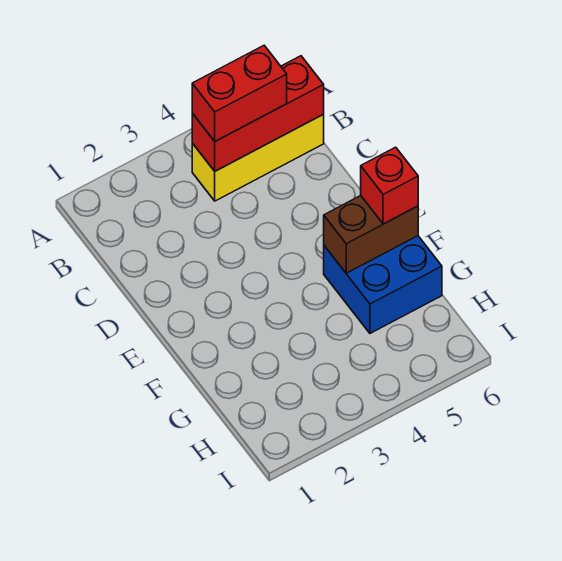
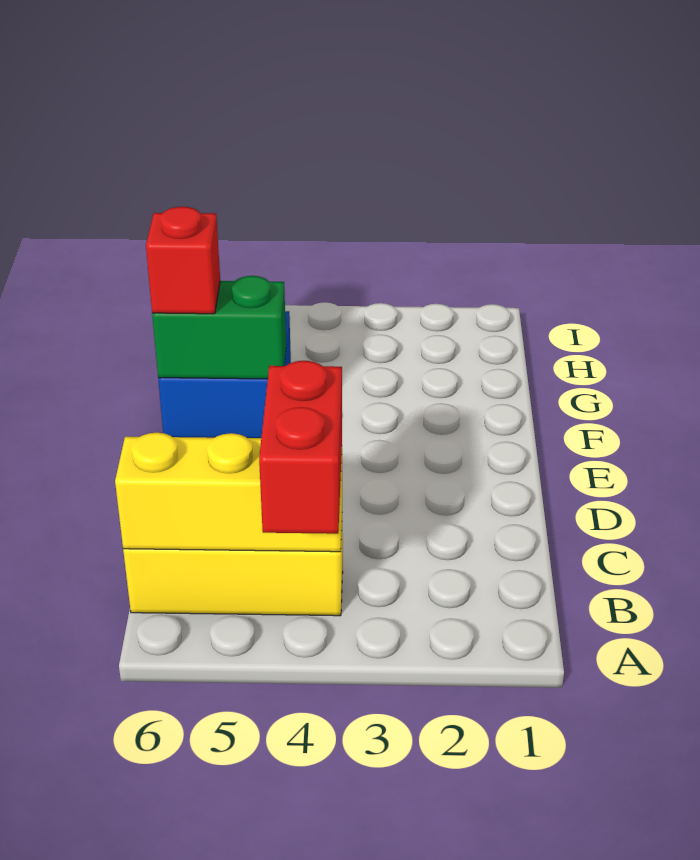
red 1x3 brick [192,56,324,171] -> yellow 1x3 brick [115,432,342,552]
red 1x2 brick [192,46,287,141] -> red 1x2 brick turned to [259,361,342,534]
brown 1x2 brick [324,196,418,273] -> green 1x2 brick [152,276,286,379]

